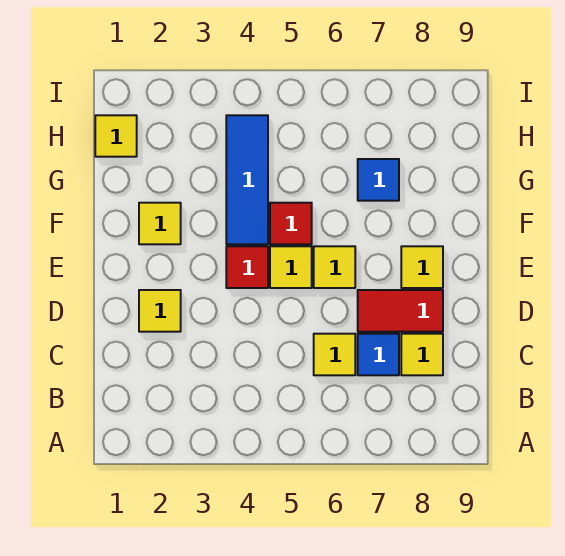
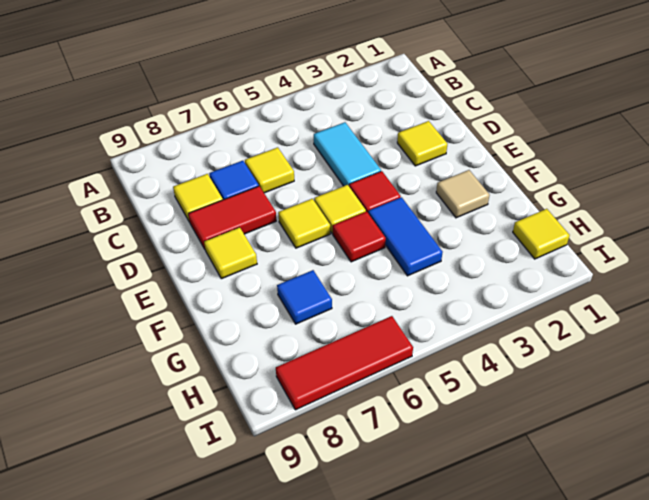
none -> cyan 1x2 tile [314,122,381,186]
yellow 1x1 tile [139,203,181,244] -> tan 1x1 tile [436,170,490,218]
blue 1x3 tile [226,115,268,244] -> blue 1x2 tile [368,197,443,276]
none -> red 1x3 tile [276,316,413,410]

